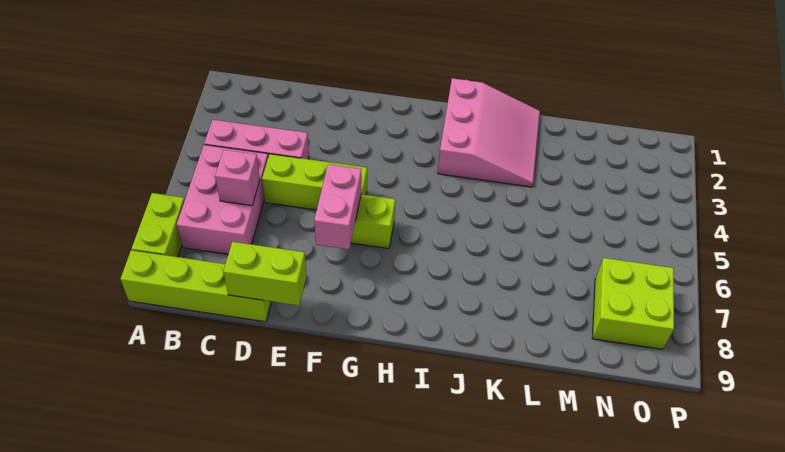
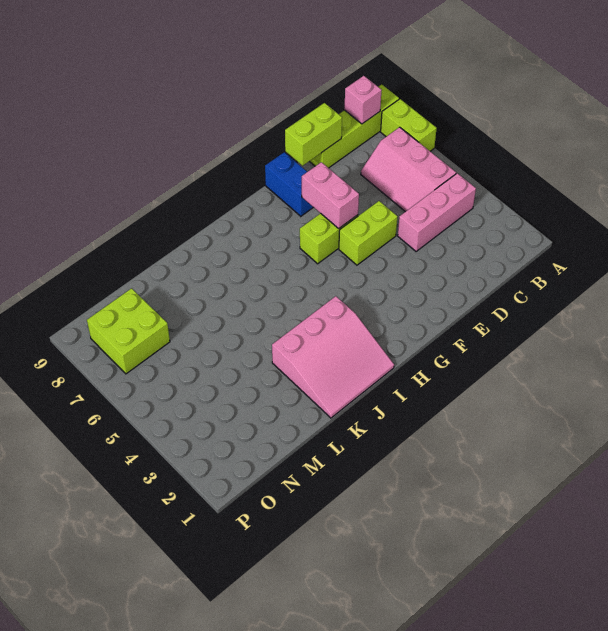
pink 2x3 brick [177,145,268,254] -> pink 2x3 slope [361,127,456,212]
pink 1x1 brick [215,150,260,206] -> pink 1x1 brick moved to [344,76,382,124]
lime 1x3 brick [262,154,367,210] -> lime 1x2 brick [339,201,397,265]
none -> blue 1x2 brick [265,152,313,216]
pink 3x3 slope [438,78,540,187] -> pink 3x3 slope turned to [272,296,394,418]

